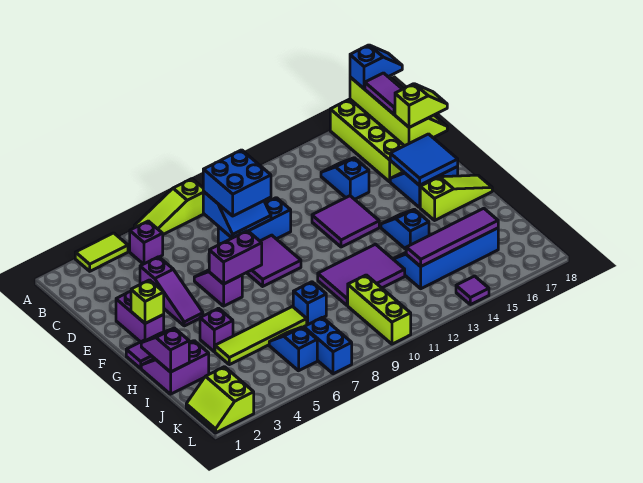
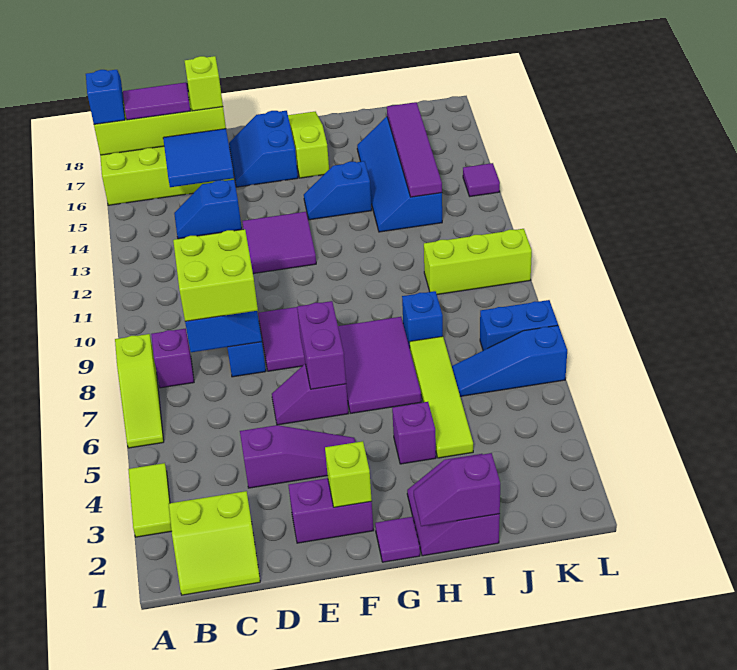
purple 1x1 brick [130,221,163,264] -> purple 1x1 brick moved to [151,329,194,388]
blue 2x2 brick [203,150,271,216] -> lime 2x2 brick [173,229,258,321]
blue 2x2 tile [390,134,458,185] -> blue 2x2 tile moved to [163,129,234,187]
purple 2x3 tile [318,244,405,305] -> purple 2x3 tile moved to [338,317,421,413]
blue 1x2 slope [269,327,317,371] -> blue 1x3 slope [452,325,567,396]
lime 2x2 slope [186,367,254,433] -> lime 2x2 slope moved to [169,491,260,595]

